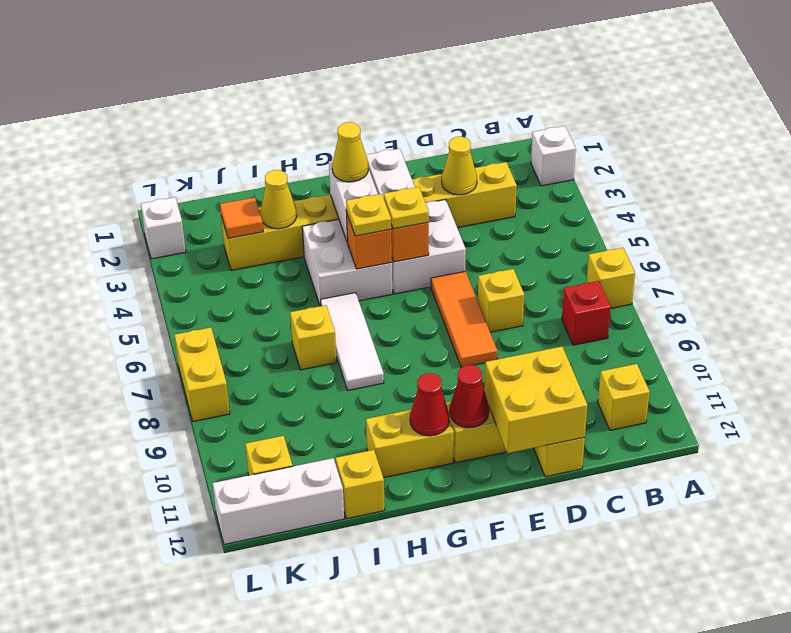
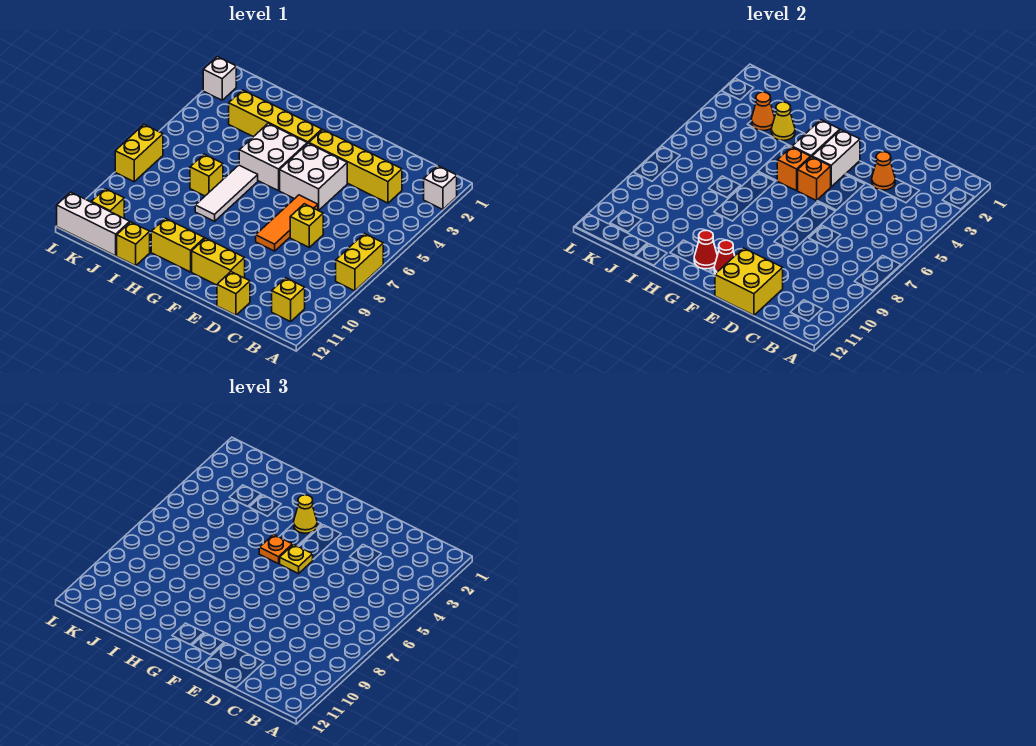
yellow 1x1 brick [587,248,635,308] -> yellow 1x2 brick [336,234,383,291]
red 1x1 brick [562,281,611,345] -> none
yellow 1x1 cone [442,137,477,195] -> orange 1x1 cone [872,152,895,190]
yellow 1x1 plate [346,194,391,236] -> orange 1x1 plate [259,535,293,564]
orange 1x1 tile [220,198,263,238] -> orange 1x1 cone [751,92,775,131]

